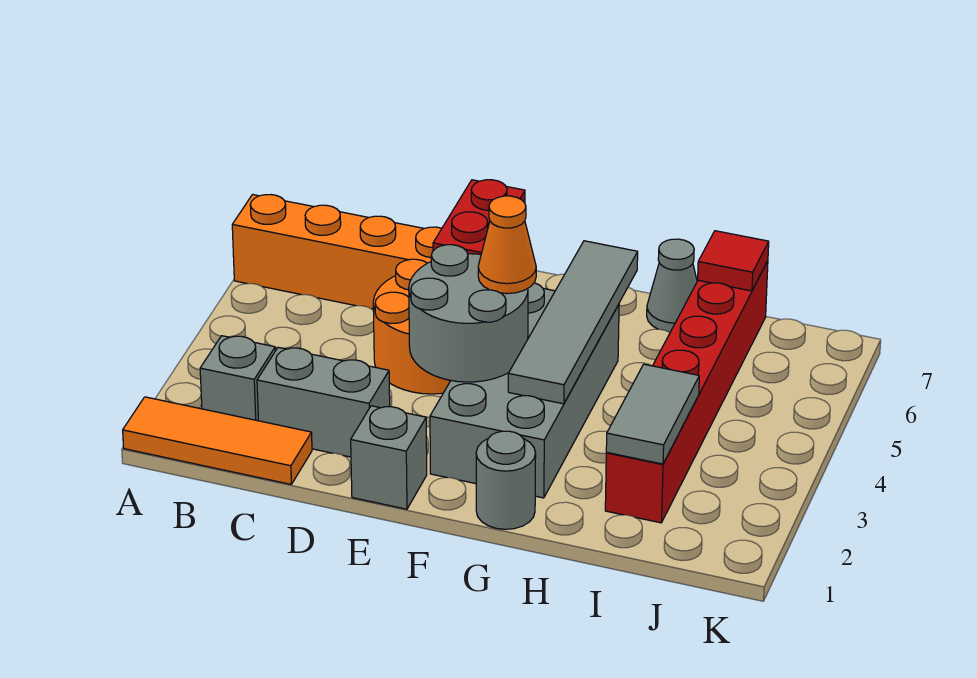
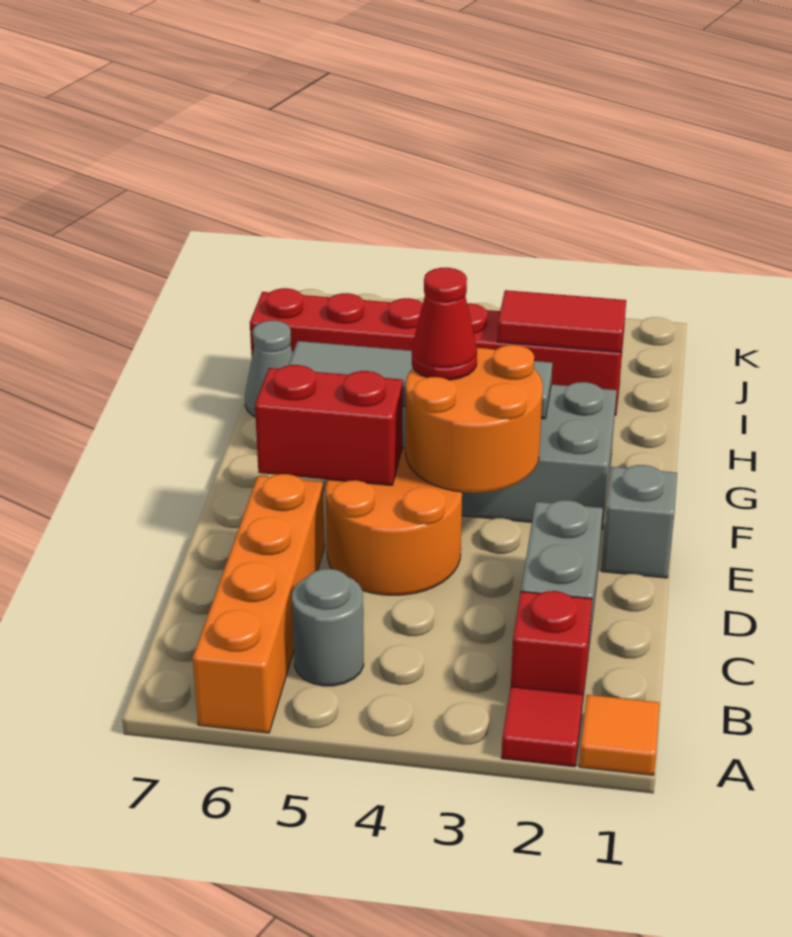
orange 1x3 tile [123,397,312,484] -> orange 1x1 tile [579,695,660,775]
grey 1x1 brick [200,336,275,421] -> red 1x1 brick [511,591,592,705]
grey 2x2 round brick [409,245,528,382] -> orange 2x2 round brick [405,345,543,493]
orange 1x1 cone [478,196,536,294] -> red 1x1 cone [412,268,477,380]
grey 1x1 round brick [476,431,536,529] -> grey 1x1 round brick moved to [292,569,364,686]
grey 1x2 tile [606,364,699,464] -> red 1x2 tile [497,290,626,352]
red 1x1 tile [698,231,769,291] -> red 1x1 tile moved to [502,687,583,767]

